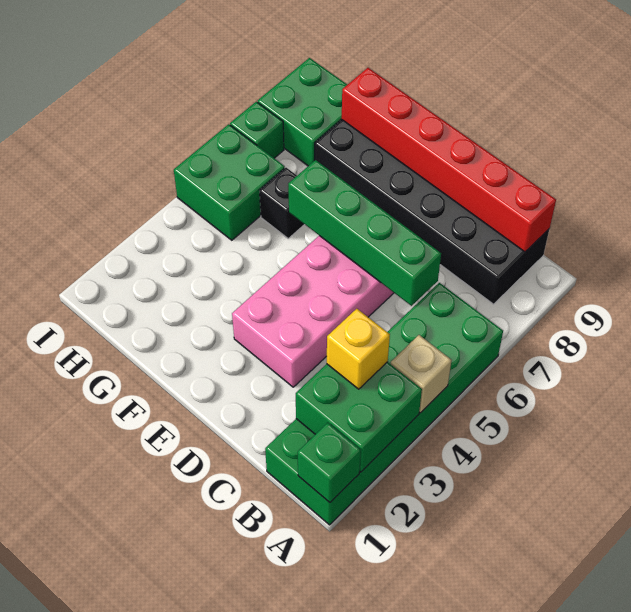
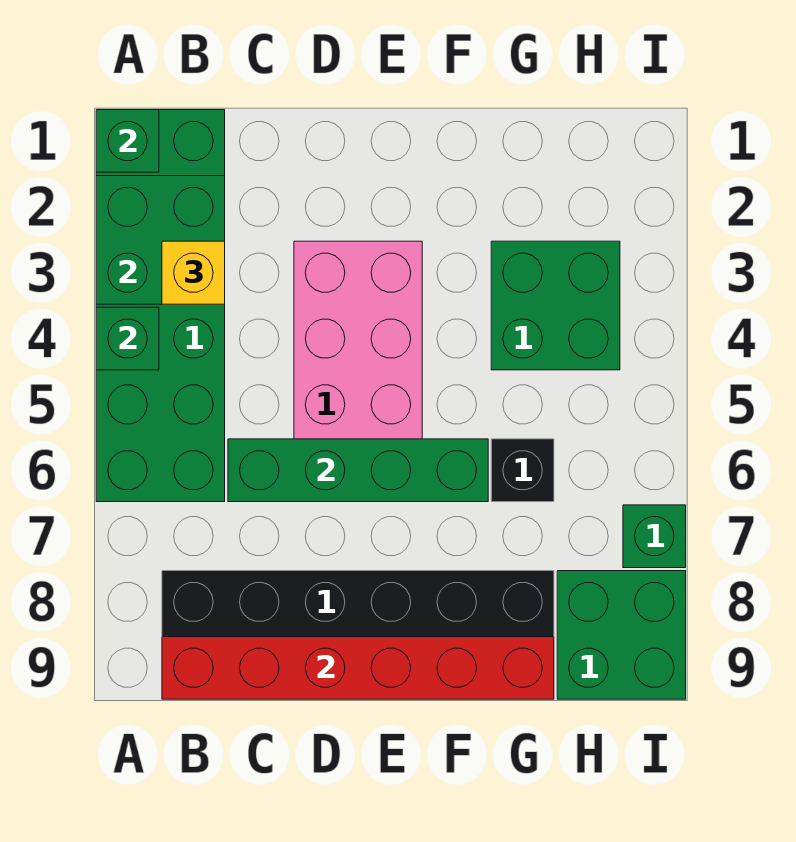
tan 1x1 brick [391,335,452,413] -> green 1x1 brick [96,307,159,370]
green 2x2 brick [174,124,285,240] -> green 2x2 brick moved to [491,241,620,370]

